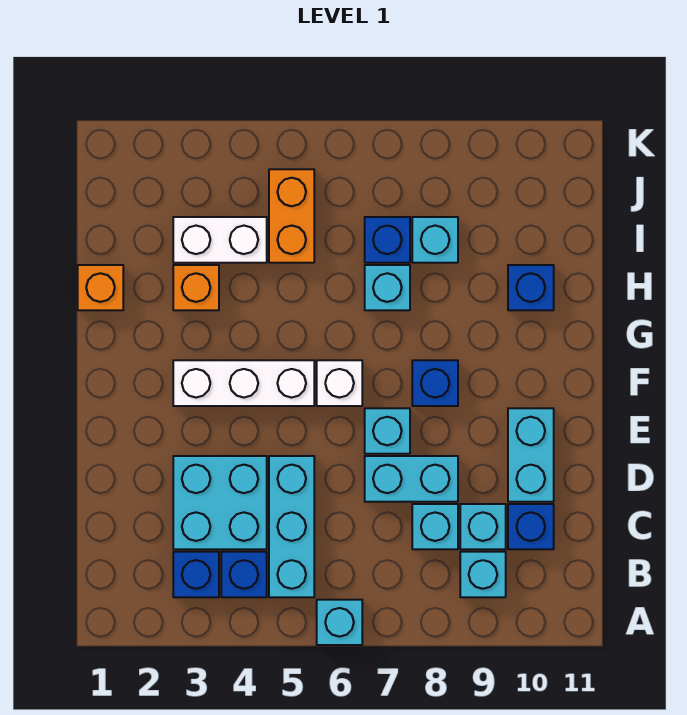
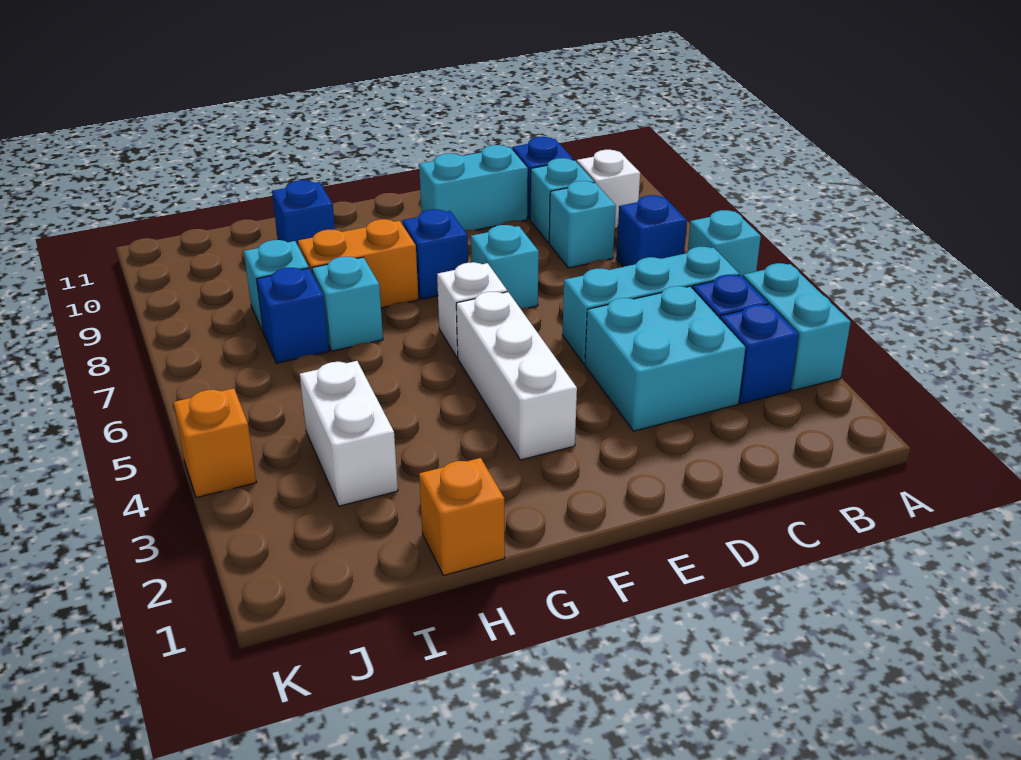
none -> blue 1x1 brick [616,195,687,267]
cyan 1x1 brick [460,552,506,597] -> white 1x1 brick [577,150,640,228]
cyan 1x2 brick [365,456,458,502] -> cyan 1x2 brick moved to [743,263,851,391]
orange 1x1 brick [173,265,219,310] -> orange 1x1 brick moved to [173,388,256,498]
orange 1x2 brick [269,169,314,263] -> orange 1x2 brick moved to [298,219,418,308]

